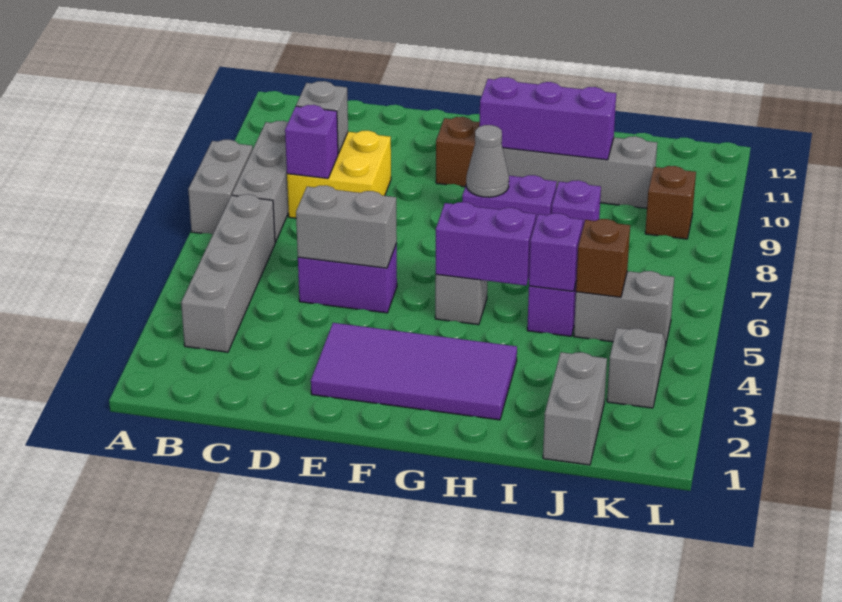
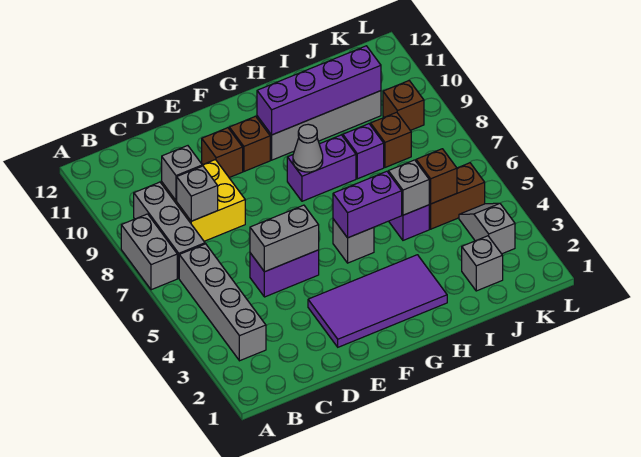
purple 1x1 brick [285,105,338,178] -> grey 1x1 brick [177,166,218,221]
none -> brown 1x1 brick [202,128,243,178]
purple 1x3 brick [479,77,616,160] -> purple 1x4 brick [257,46,381,135]
purple 1x1 brick [529,213,583,291] -> grey 1x1 brick [388,160,429,215]
grey 1x2 brick [543,352,607,465] -> grey 1x1 brick [462,236,503,291]
grey 1x2 brick [574,271,674,347] -> brown 1x2 brick [429,163,485,229]
none -> brown 1x1 brick [371,112,411,167]

